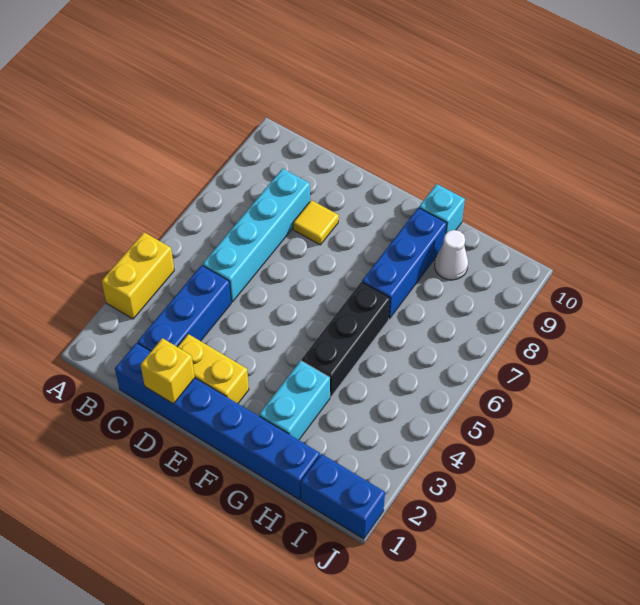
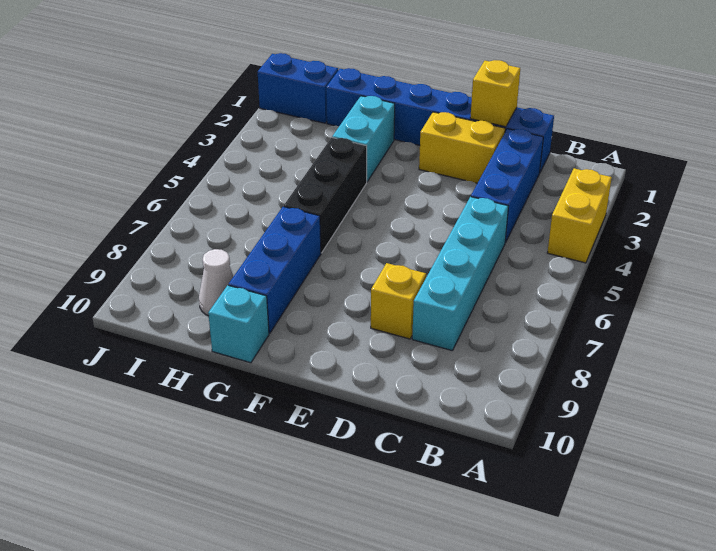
yellow 1x1 tile [293,200,339,245] -> yellow 1x1 brick [371,263,426,339]

